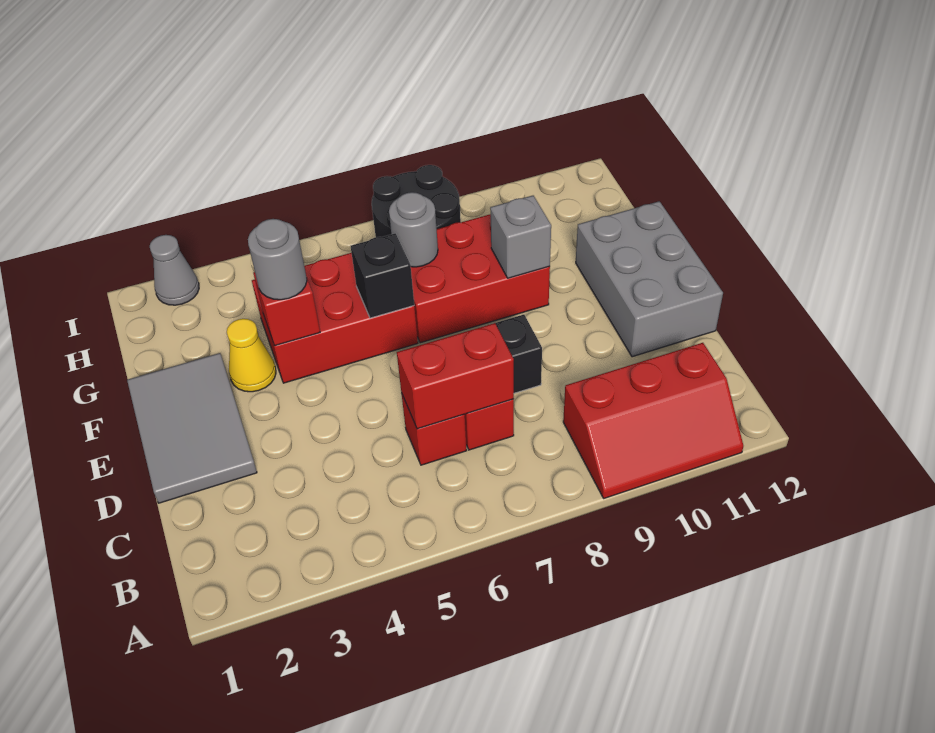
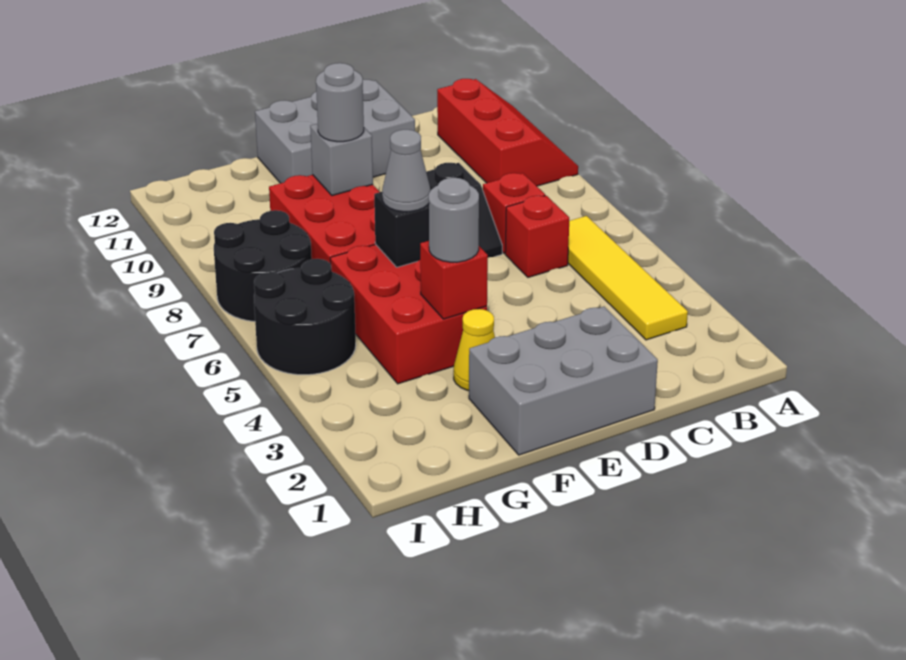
none -> yellow 1x4 tile [568,216,688,340]
red 1x2 brick [397,323,514,429] -> none
grey 2x3 tile [127,353,257,503] -> grey 2x3 brick [469,307,658,455]
grey 1x1 round brick [389,192,438,267] -> grey 1x1 round brick moved to [316,63,364,142]
none -> black 2x2 round brick [254,259,356,375]
grey 1x1 cone [150,235,199,305] -> grey 1x1 cone moved to [382,130,430,212]

